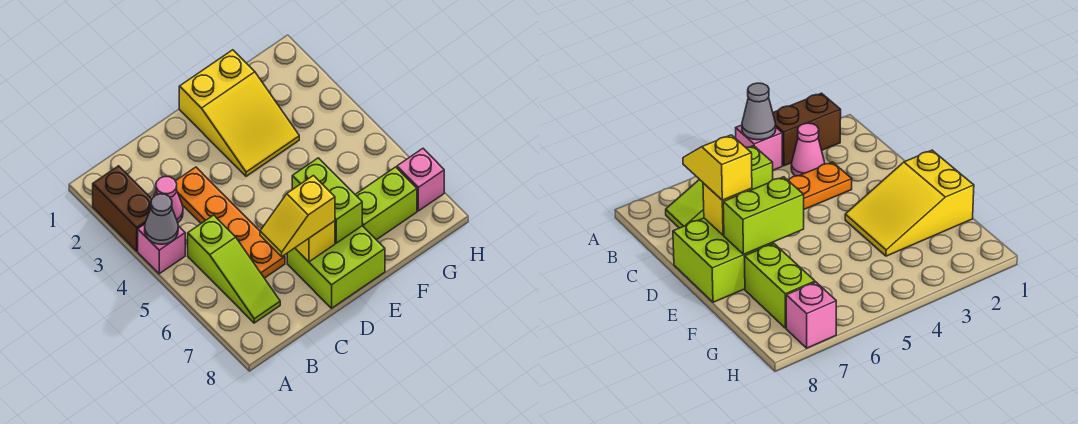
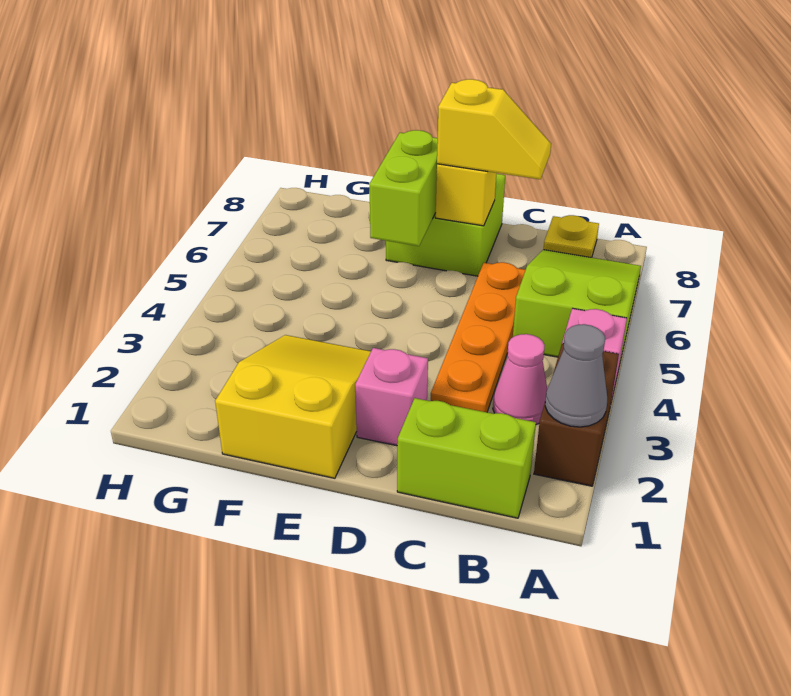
grey 1x1 cone [145,194,178,244] -> grey 1x1 cone moved to [545,324,607,427]
lime 1x3 slope [188,215,280,323] -> lime 2x3 slope [513,250,641,365]
none -> yellow 1x1 plate [543,215,599,258]
lime 1x2 brick [355,167,417,240] -> lime 1x2 brick moved to [397,398,536,518]
pink 1x1 brick [397,149,444,211] -> pink 1x1 brick moved to [355,348,428,446]

